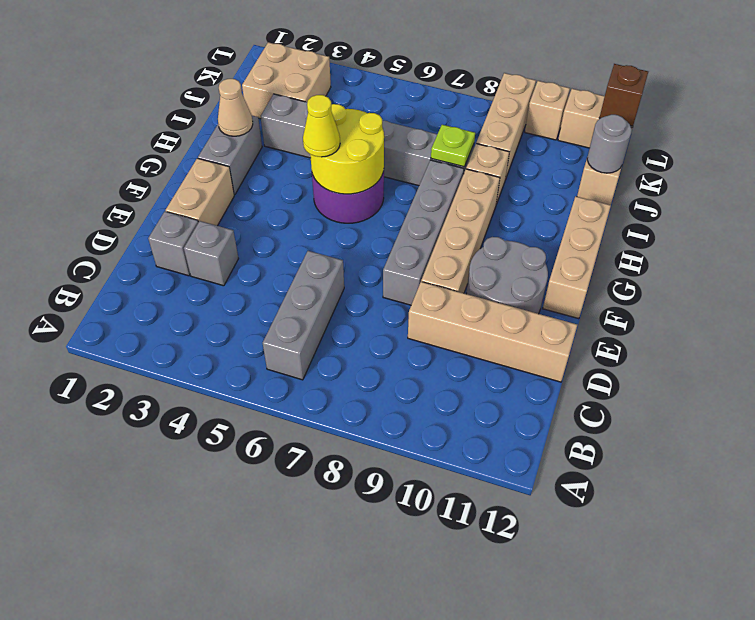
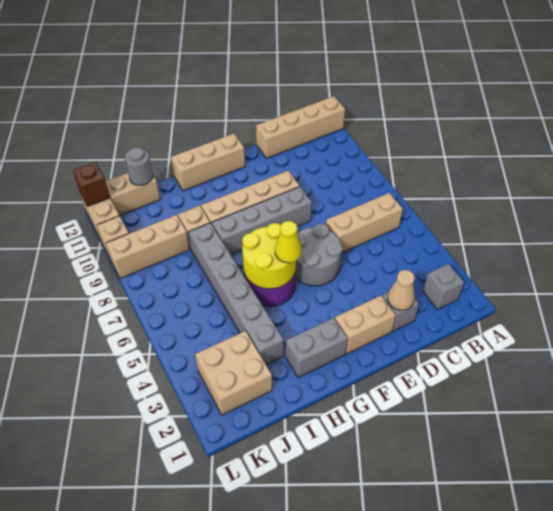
grey 1x3 brick [263,251,344,380] -> tan 1x3 brick [326,193,403,252]
grey 1x1 brick [184,221,239,286] -> grey 1x1 brick moved to [423,264,464,310]
tan 1x4 brick [408,282,577,382] -> tan 1x4 brick turned to [256,96,345,158]
grey 2x2 round brick [466,237,548,314] -> grey 2x2 round brick moved to [295,224,342,286]
tan 1x1 cone [218,79,253,136] -> tan 1x1 cone moved to [388,270,415,310]
lime 1x1 plate [431,125,475,167] -> none

